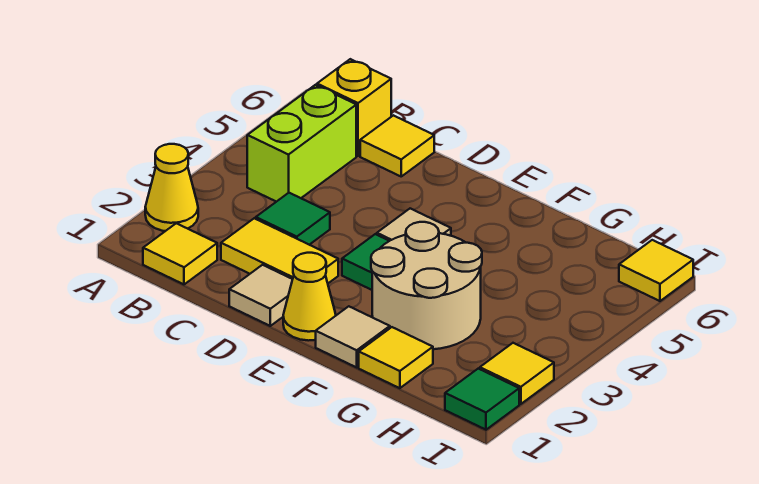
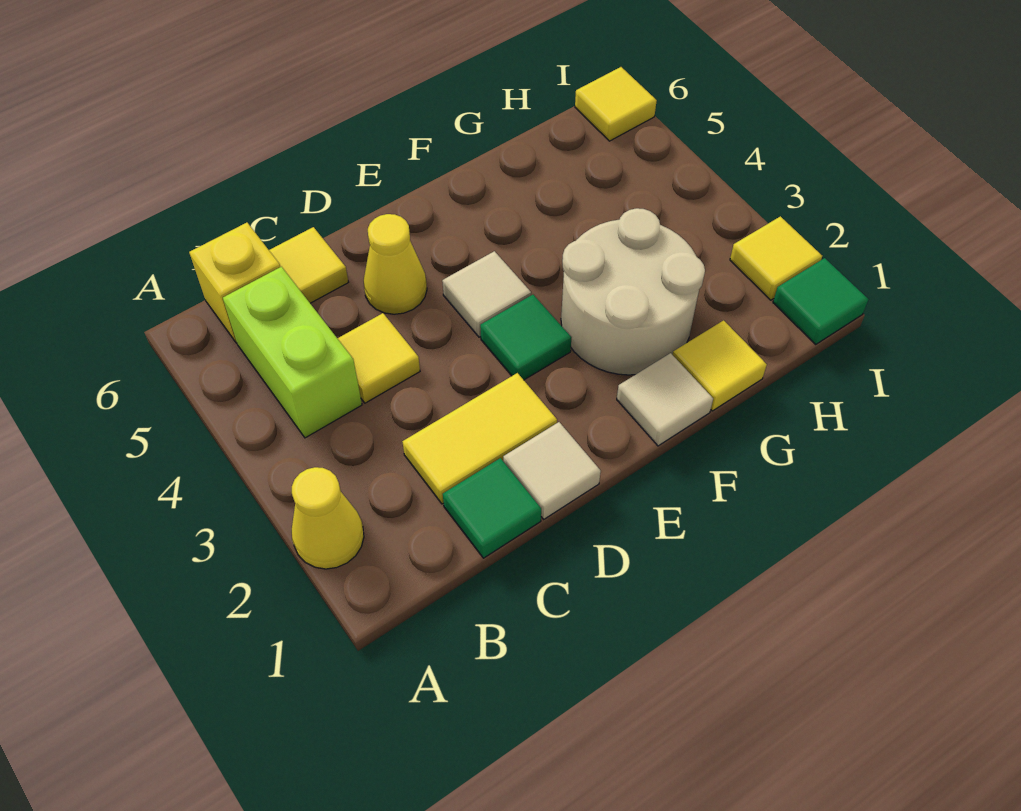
yellow 1x1 tile [143,223,217,284] -> yellow 1x1 tile moved to [337,313,420,403]
green 1x1 tile [256,193,330,245] -> green 1x1 tile moved to [443,458,541,558]
yellow 1x1 cone [283,253,336,341] -> yellow 1x1 cone moved to [364,214,427,314]

